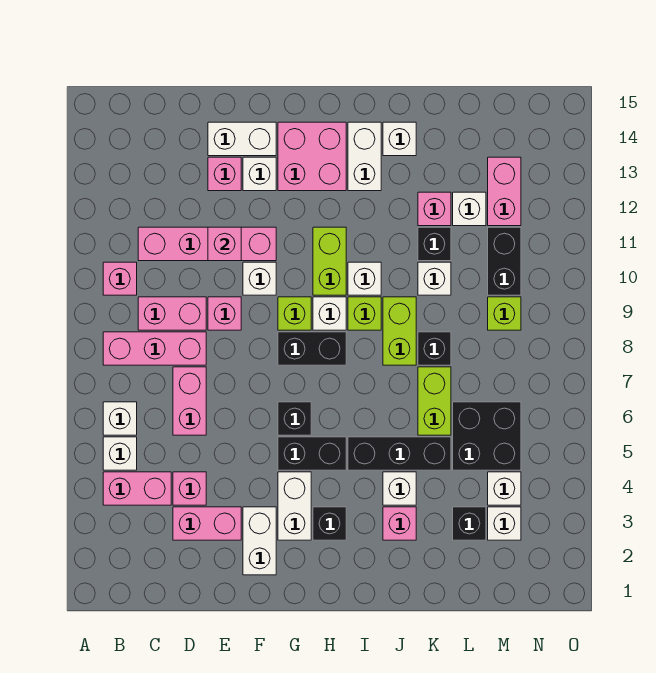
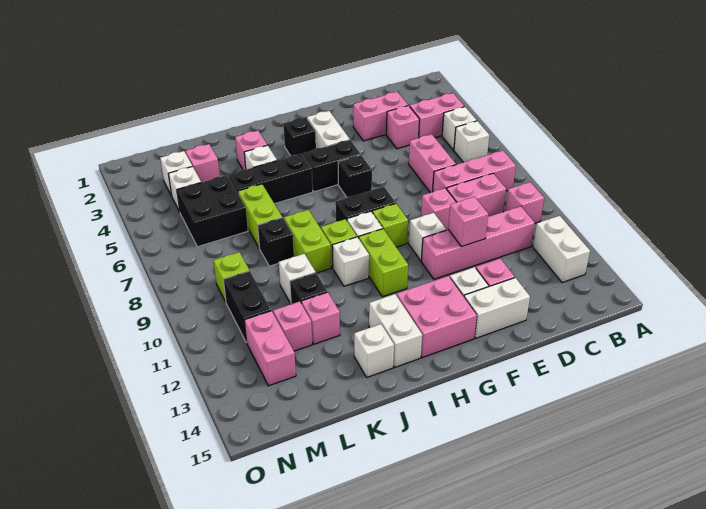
white 1x2 brick [243,507,276,575] -> white 1x2 brick moved to [533,216,590,283]
black 1x1 brick [453,507,486,540] -> pink 1x1 brick [186,144,220,182]
white 1x1 brick [453,192,486,226] -> pink 1x1 brick [273,301,312,351]

